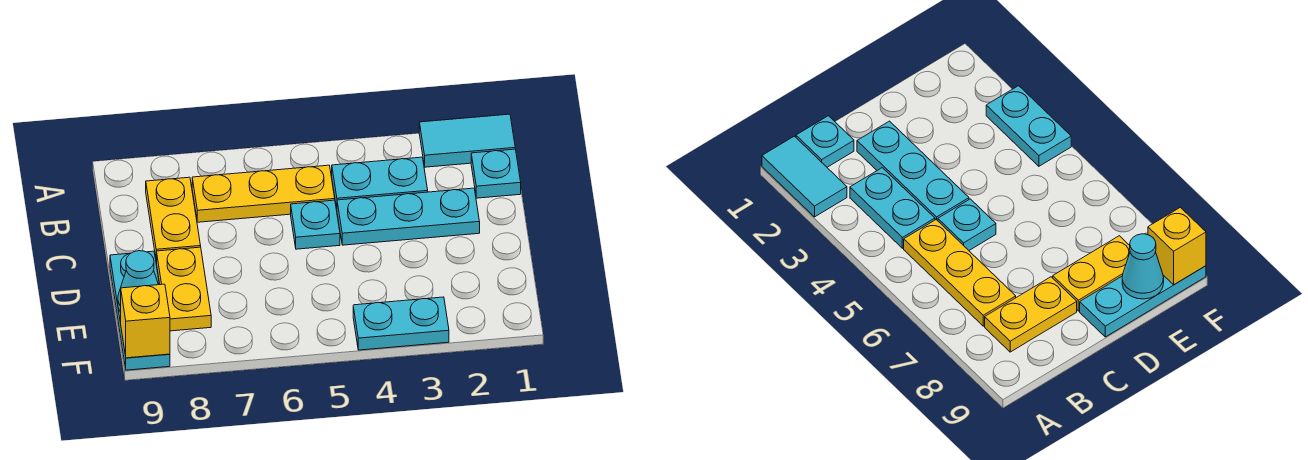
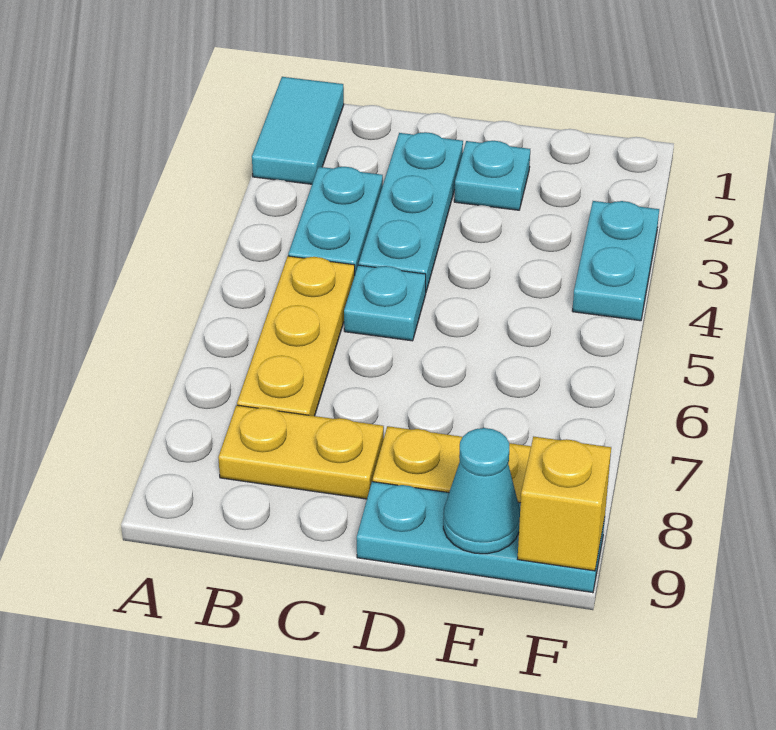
cyan 1x1 plate [471,149,521,198] -> cyan 1x1 plate moved to [454,141,530,210]

